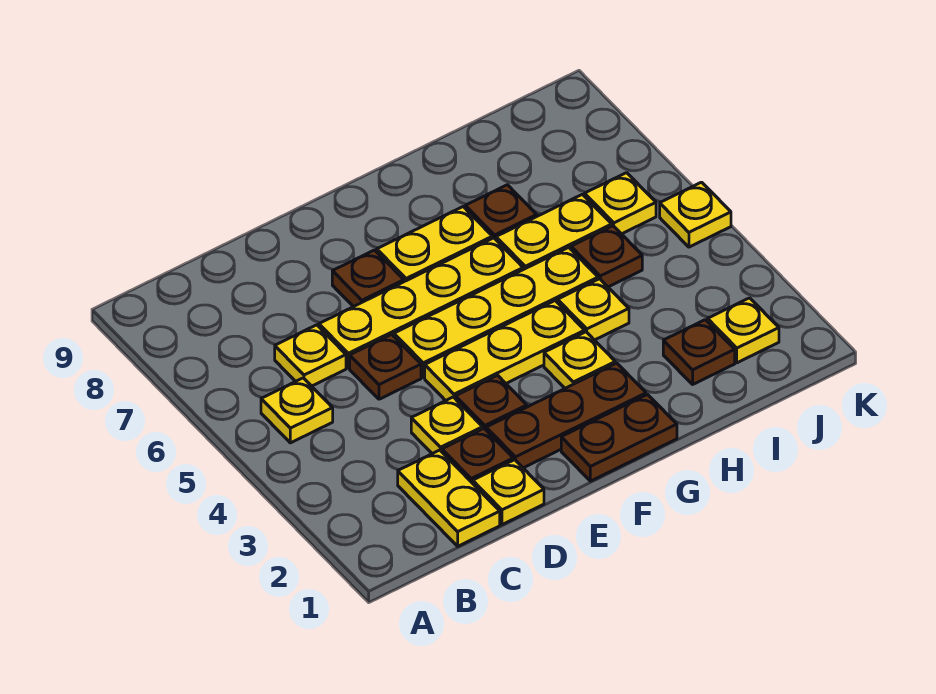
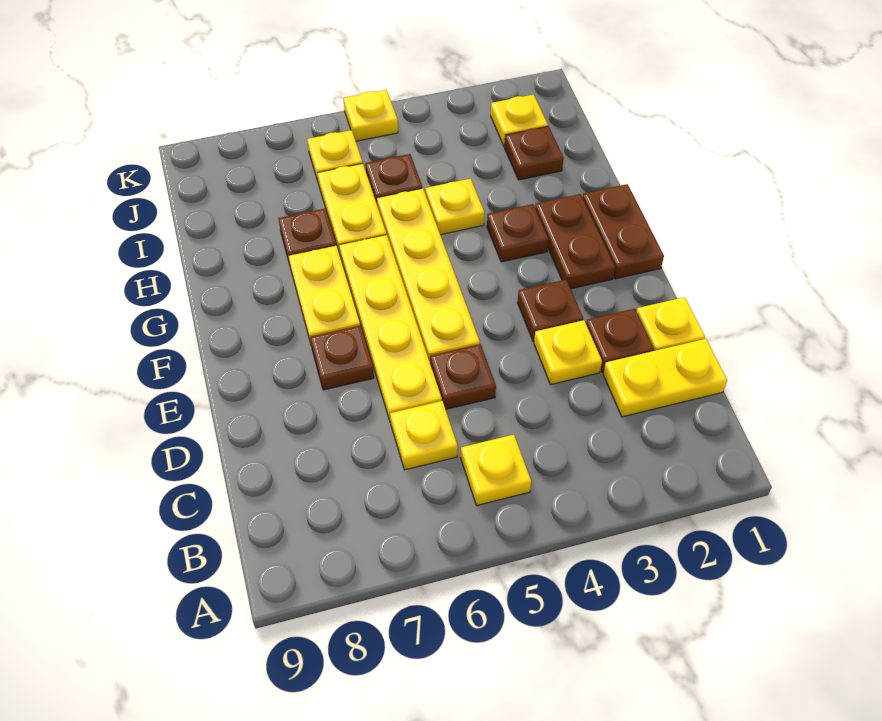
brown 1x3 plate [486,363,646,468] -> brown 1x2 plate [535,194,615,289]
yellow 1x3 plate [425,300,585,401] -> none
yellow 1x1 plate [544,332,615,388] -> brown 1x1 plate [487,204,549,262]

